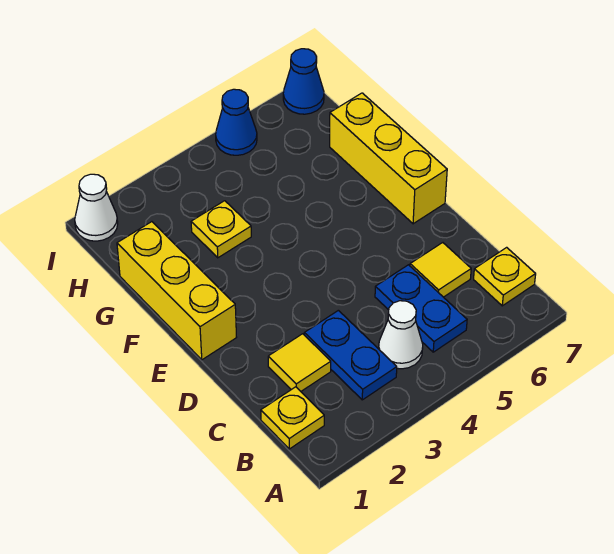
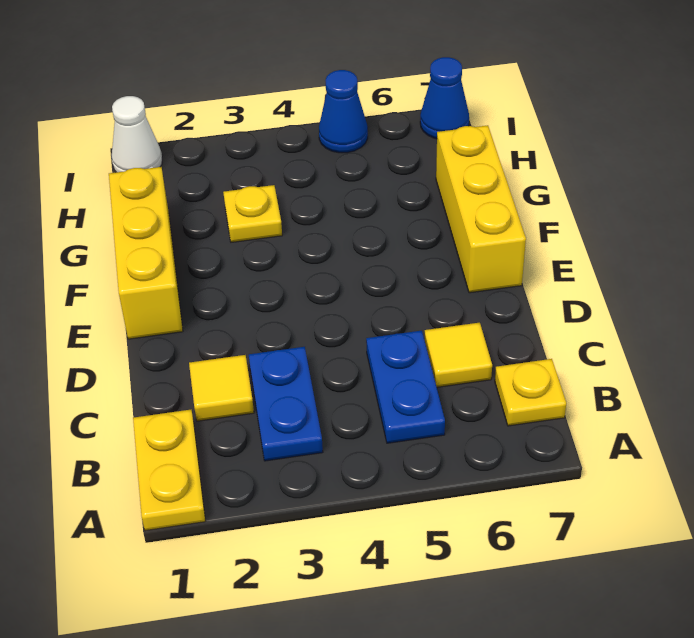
yellow 1x1 plate [261,387,324,449] -> yellow 1x2 plate [133,410,205,531]
white 1x1 cone [379,301,423,369] -> none

